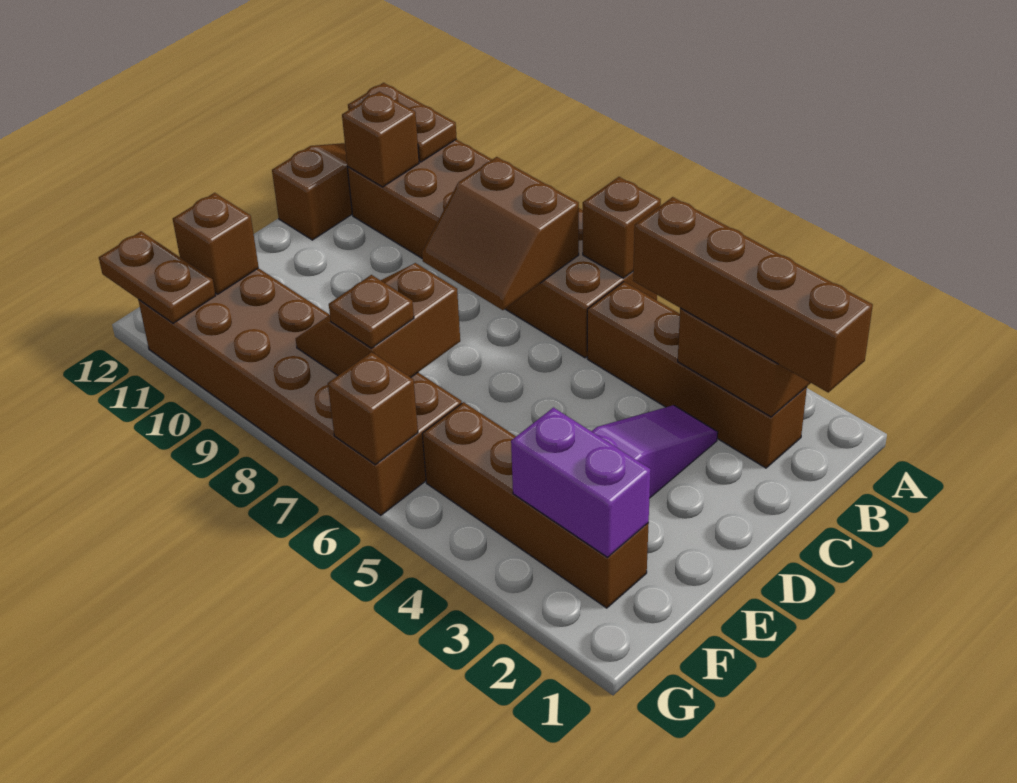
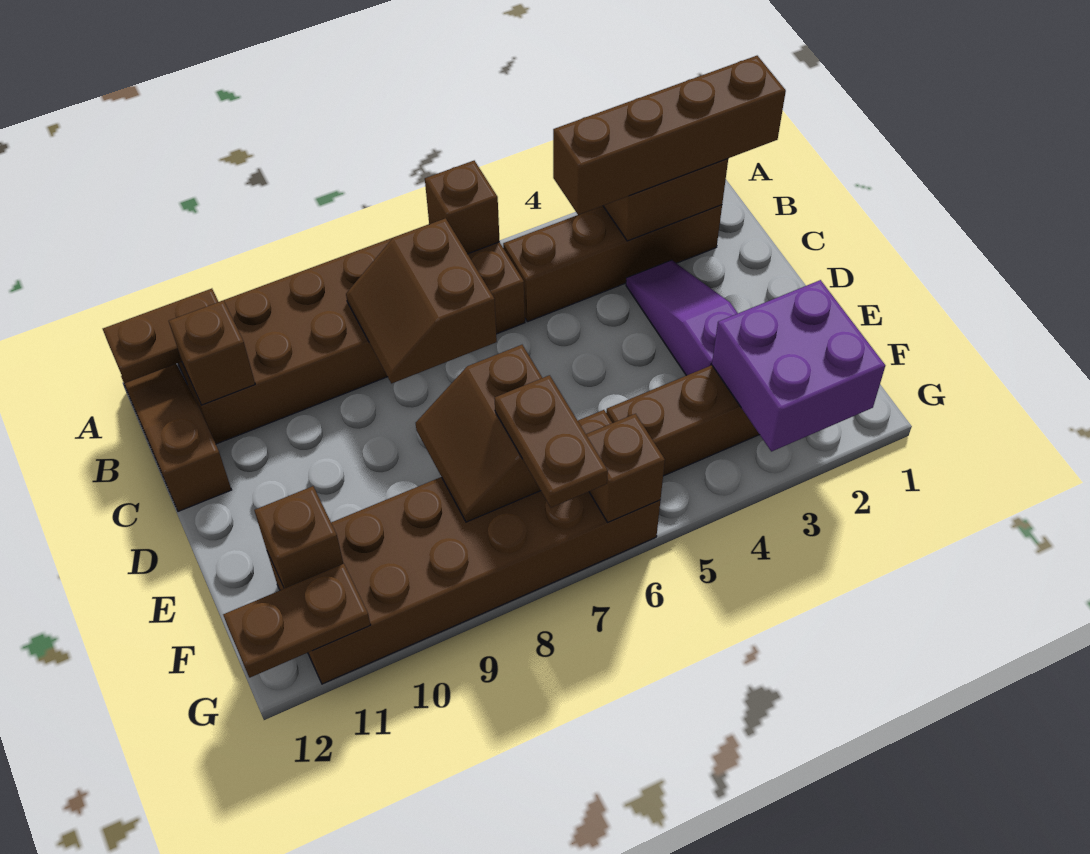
brown 2x2 slope [422,157,579,310] -> brown 2x2 slope turned to [346,218,497,383]
purple 1x2 brick [511,408,651,557] -> purple 2x2 brick [712,280,885,451]
brown 1x1 plate [329,275,414,348] -> brown 1x2 plate [494,375,608,507]

